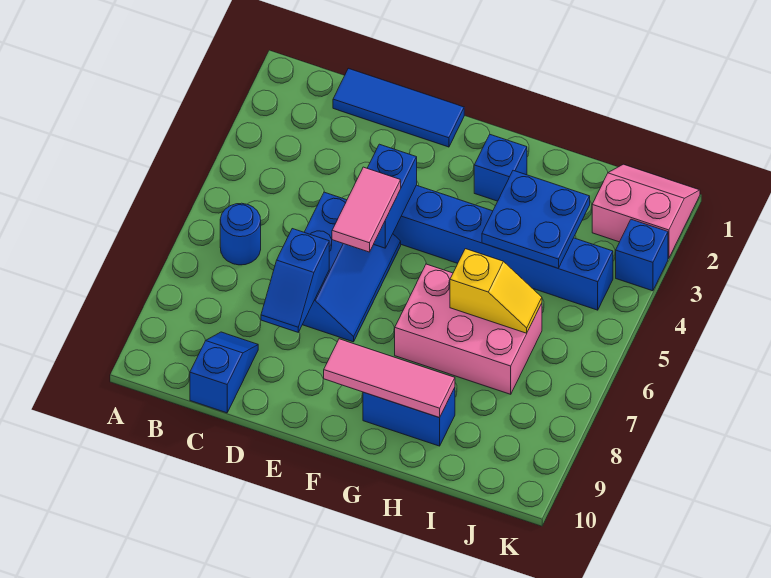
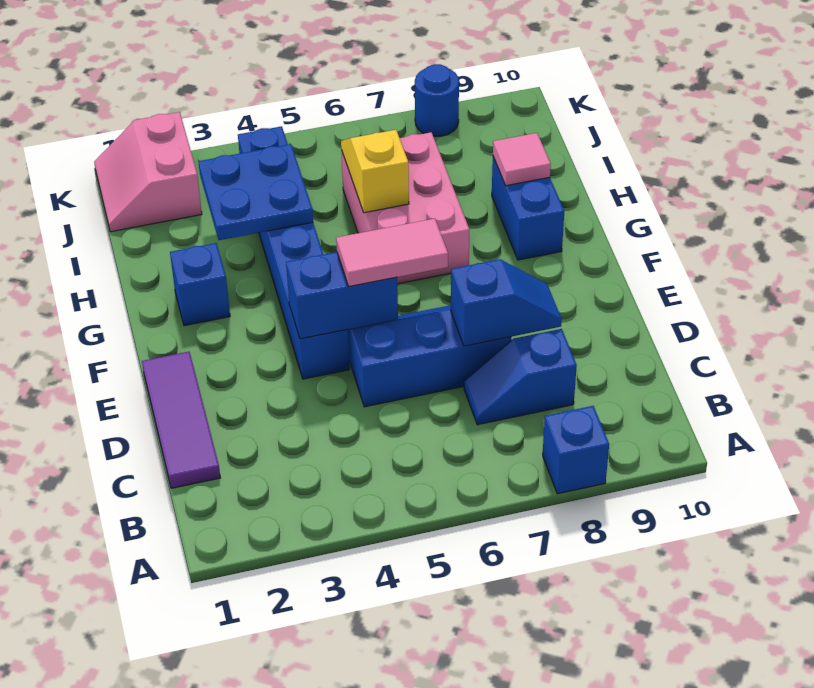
blue 1x1 round brick [220,203,261,265] -> blue 1x1 round brick moved to [415,64,459,137]
blue 1x3 tile [333,68,464,147] -> purple 1x3 tile [142,352,220,488]
blue 1x2 slope [190,332,258,413] -> blue 1x2 slope moved to [464,329,577,425]
pink 1x3 tile [324,339,455,418] -> pink 1x1 tile [493,133,551,186]
blue 1x1 brick [616,219,668,291] -> blue 1x1 brick moved to [543,406,609,494]

